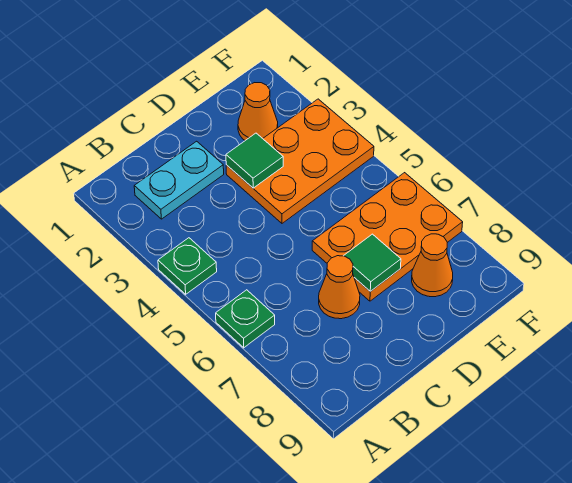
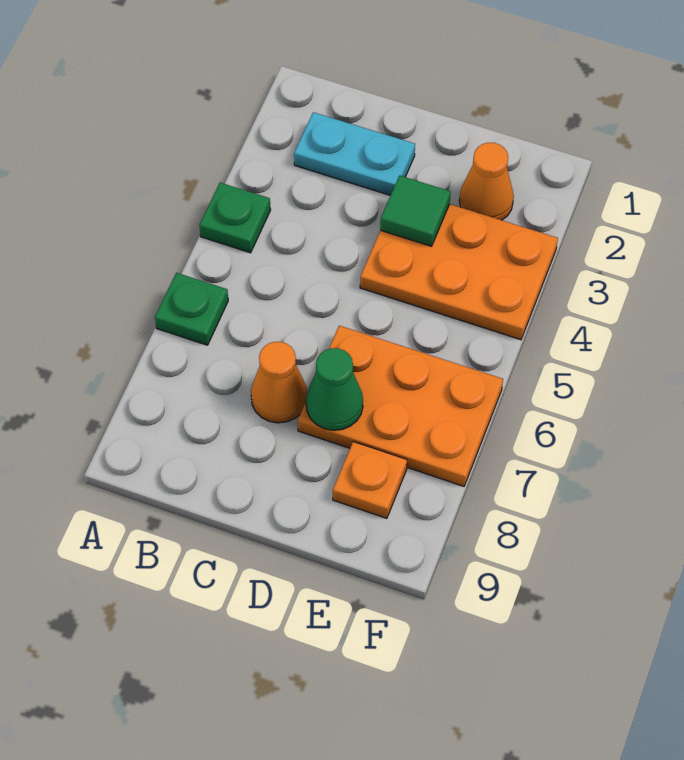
green 1x1 tile [344,234,401,291] -> green 1x1 cone [306,348,363,430]
orange 1x1 cone [412,234,453,297] -> orange 1x1 plate [333,442,407,518]

